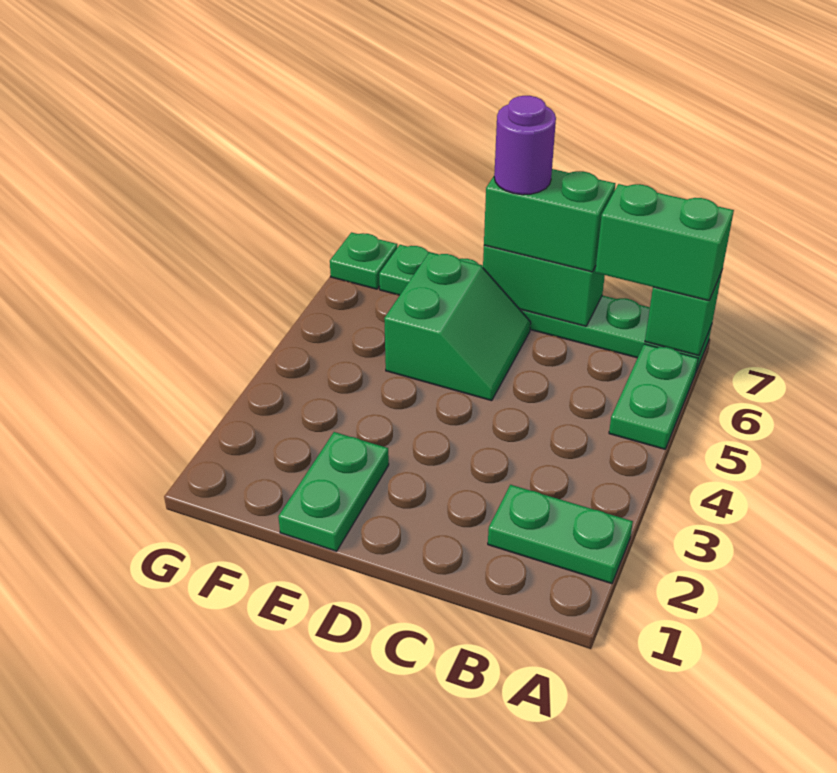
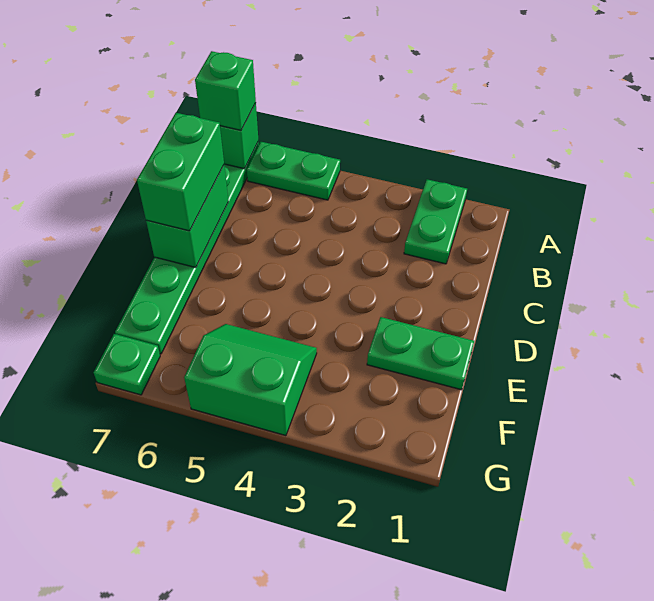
green 1x2 brick [595,184,734,301] -> green 1x1 brick [195,51,256,130]
green 2x2 slope [384,253,531,401] -> green 2x2 slope moved to [184,324,317,436]
purple 1x1 round brick [494,96,556,195] -> none

